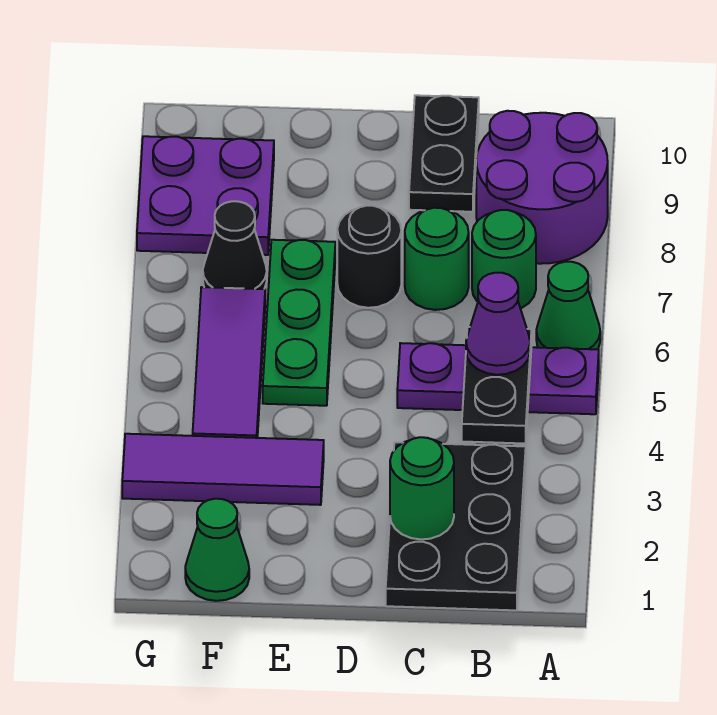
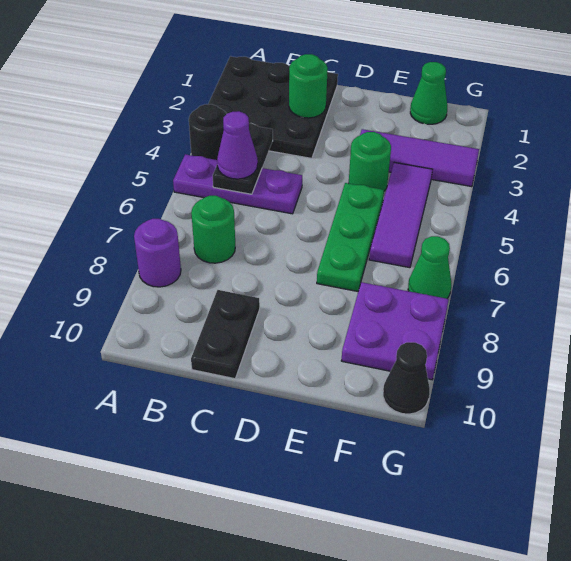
green 1x1 cone [536,262,600,349] -> green 1x1 cone moved to [408,236,451,299]
purple 2x2 round brick [476,111,608,264] -> purple 1x1 round brick [134,219,181,287]
black 2x3 plate [386,442,526,610] -> black 3x3 plate [208,56,338,158]
green 1x1 round brick [405,208,469,310] -> green 1x1 round brick moved to [349,132,391,191]
black 1x1 round brick [337,206,401,308] -> black 1x1 round brick moved to [189,104,226,160]
black 1x1 cone [203,201,267,289] -> black 1x1 cone moved to [383,342,430,414]

